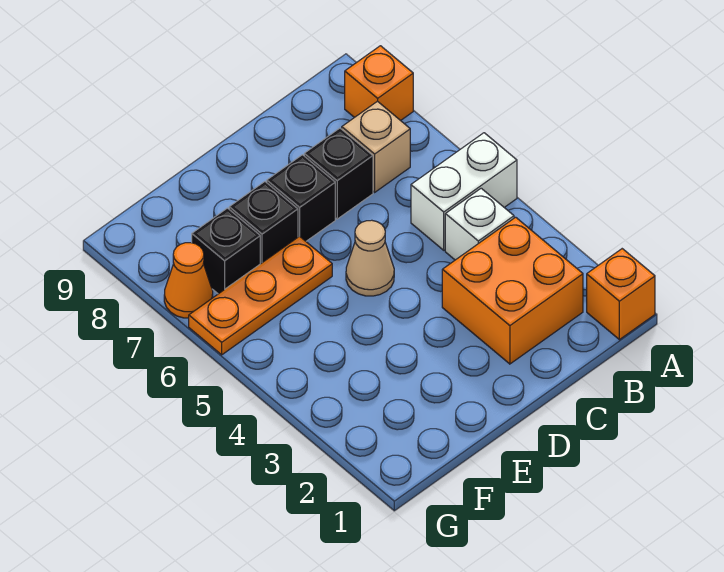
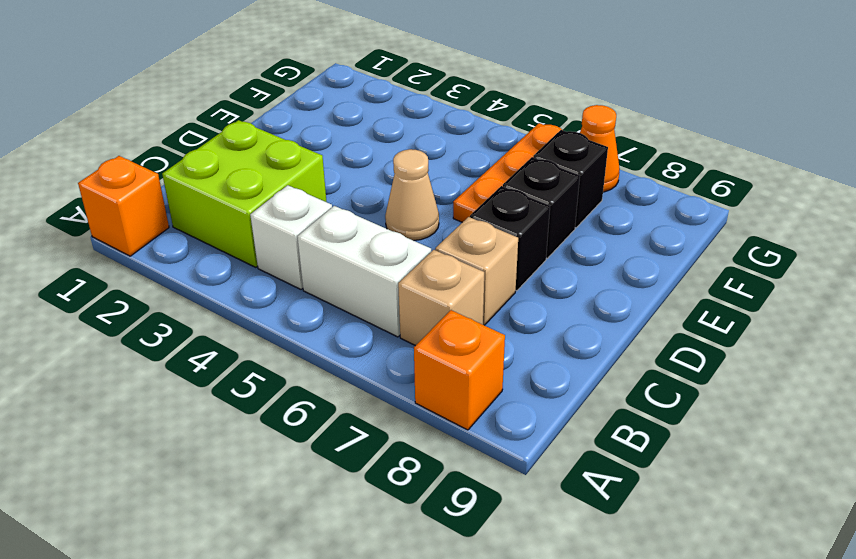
white 1x2 brick [411,133,517,250] -> white 1x2 brick turned to [297,206,431,337]
orange 2x2 brick [442,217,583,364] -> lime 2x2 brick [162,120,326,267]
black 1x1 brick [304,128,373,219] -> tan 1x1 brick [435,217,518,325]

